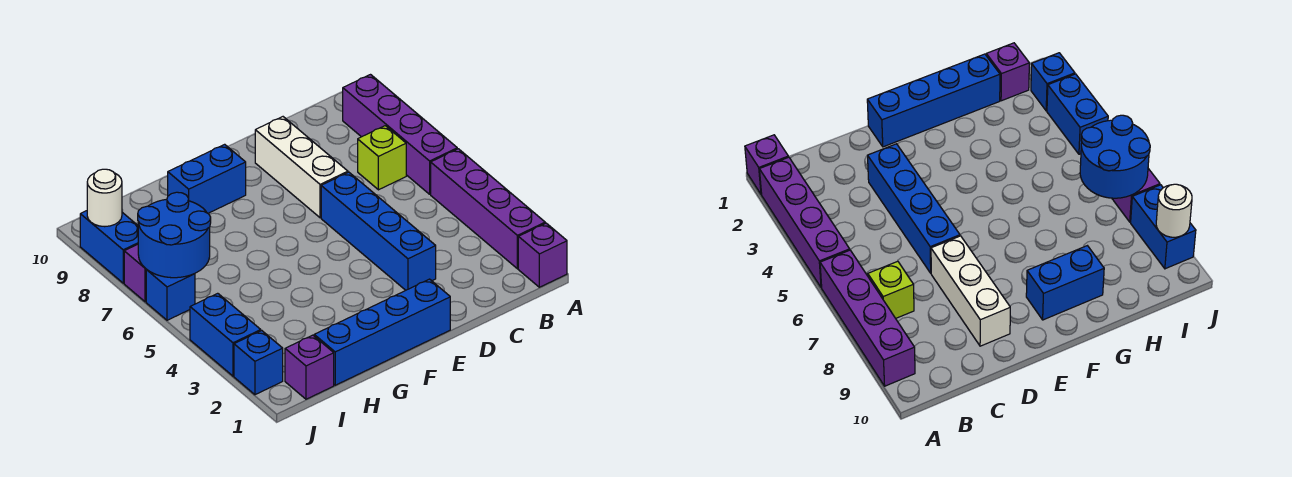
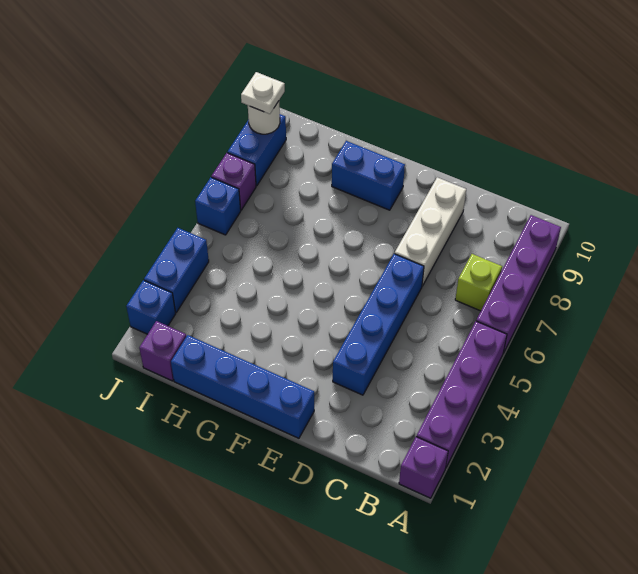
blue 2x2 round brick [138,192,211,278] -> none
none -> white 1x1 plate [241,72,285,114]

